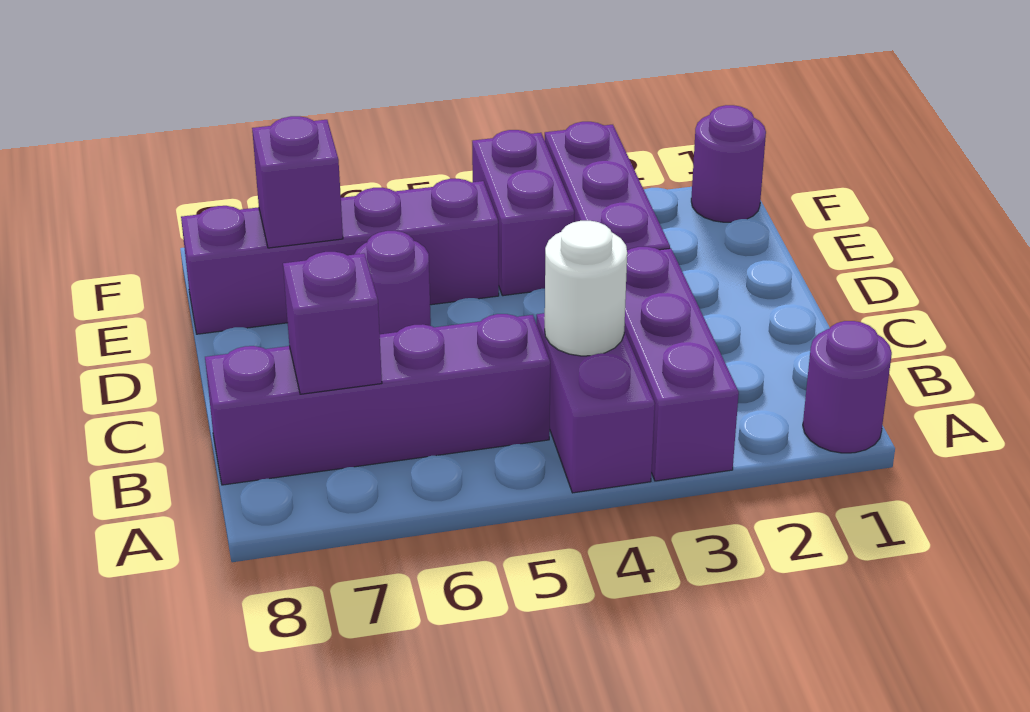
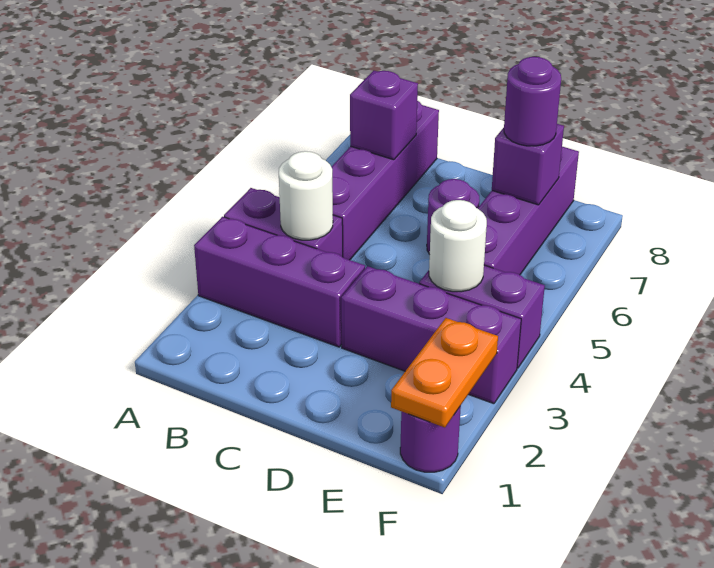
purple 1x1 round brick [803,321,892,453] -> purple 1x1 round brick moved to [504,57,561,146]
none -> white 1x1 round brick [429,200,487,292]
none -> orange 1x2 plate [391,318,498,428]

